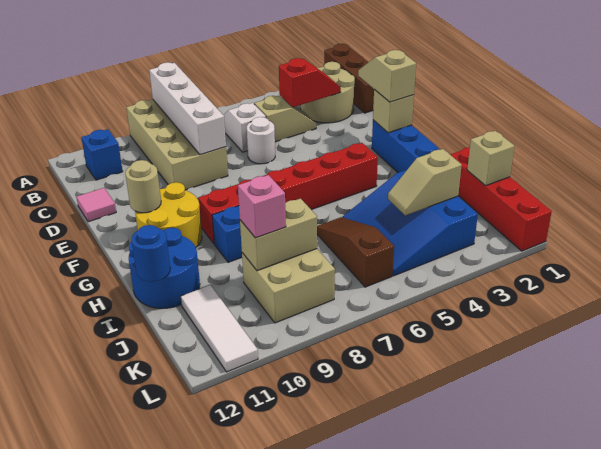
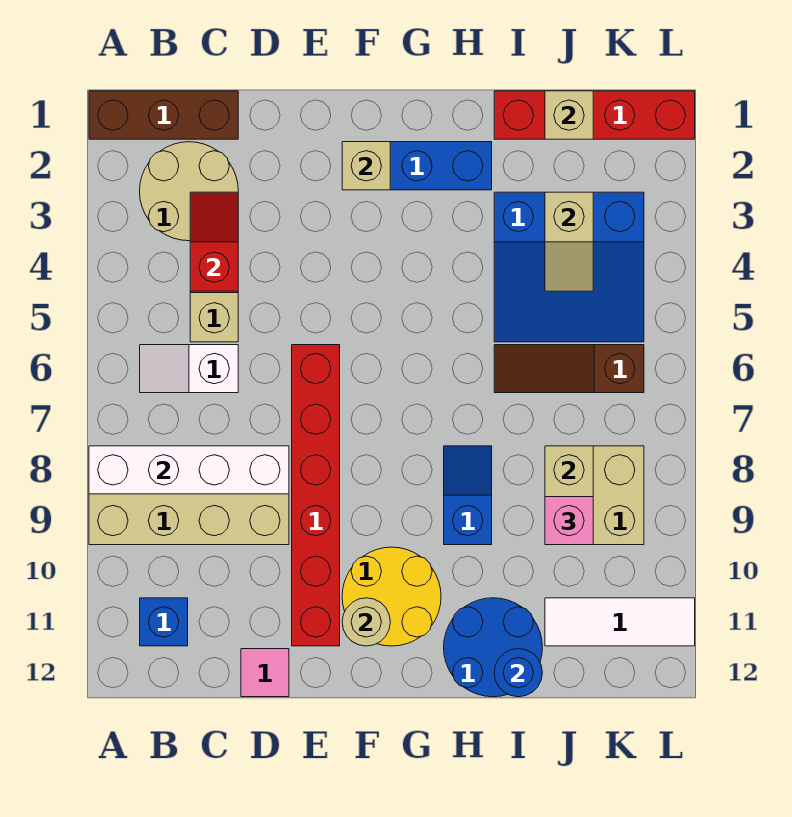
white 1x1 round brick [247,117,275,164] -> none
tan 1x2 slope [358,50,416,102] -> none
red 1x6 brick [198,143,378,244] -> red 1x6 brick moved to [292,345,340,646]

